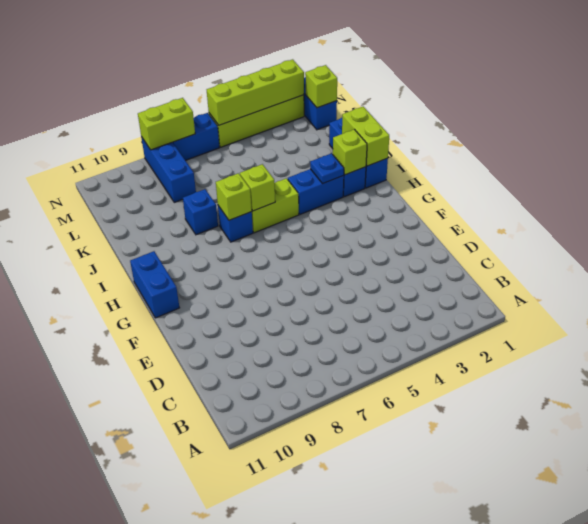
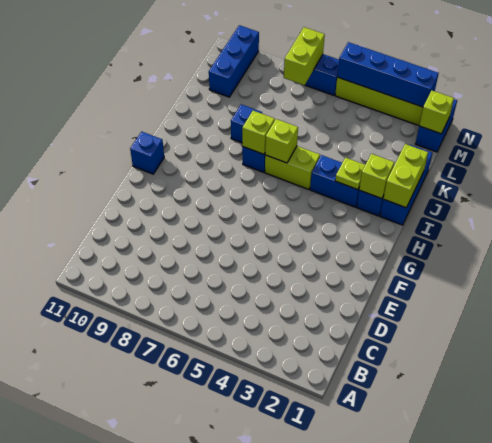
blue 1x2 brick [130,251,179,318] -> blue 1x1 brick [130,132,164,174]
blue 1x1 plate [310,153,344,184] -> lime 1x1 plate [335,158,365,190]
blue 1x3 brick [141,137,196,202] -> blue 1x3 brick moved to [209,25,259,97]
lime 1x4 brick [207,59,304,125] -> blue 1x4 brick [337,42,439,107]
lime 1x2 brick [138,98,195,150] -> lime 1x2 brick turned to [284,27,325,85]

